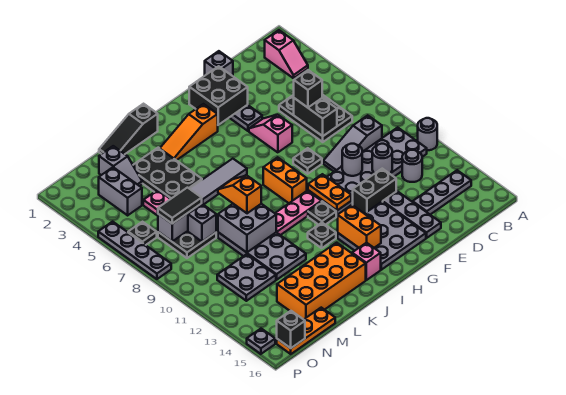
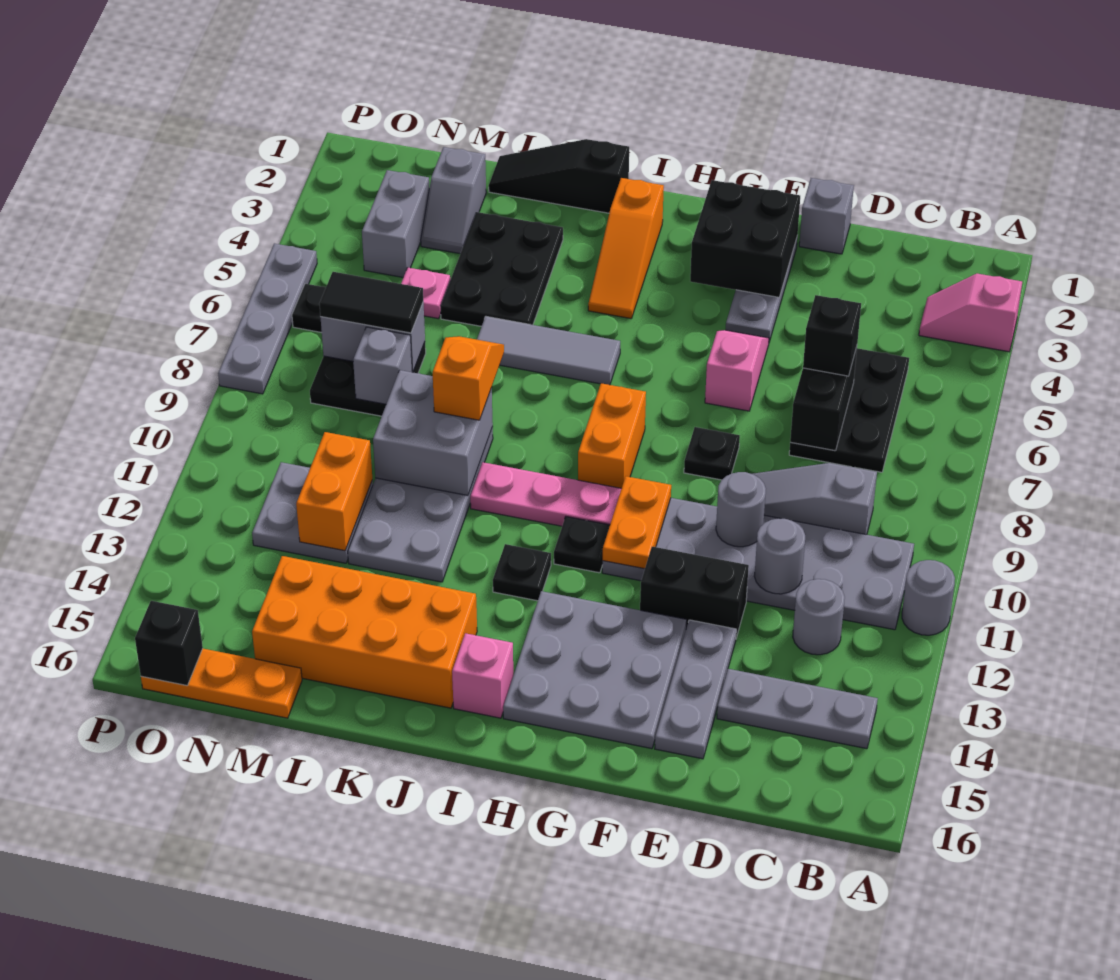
pink 1x2 slope [265,30,308,78] -> pink 1x2 slope turned to [919,274,1022,352]
orange 1x3 slope [160,104,218,160] -> orange 1x3 slope turned to [588,178,664,319]
orange 1x2 brick [338,205,381,248] -> orange 1x2 brick moved to [296,432,372,551]
grey 1x1 plate [247,329,275,354] -> none

